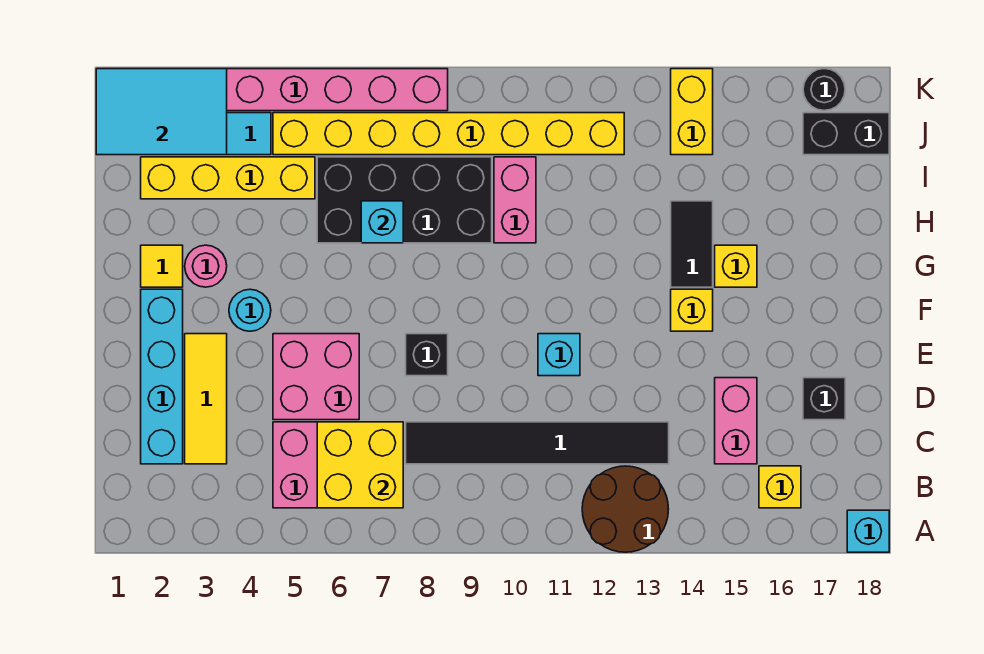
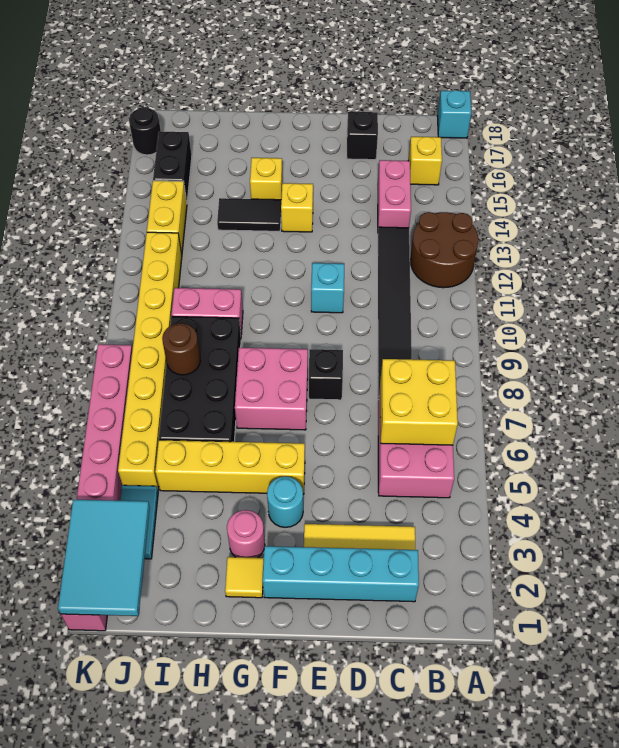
pink 1x2 brick [715,378,757,464] -> pink 1x2 brick turned to [378,160,411,228]
pink 2x2 brick [273,334,359,420] -> pink 2x2 brick moved to [235,348,308,430]
cyan 1x1 brick [361,201,403,243] -> none
yellow 1x4 brick [141,157,315,199] -> yellow 1x4 brick turned to [155,440,305,494]
none -> brown 1x1 round brick [162,323,201,375]
yellow 1x2 brick [671,69,713,155] -> yellow 1x2 brick turned to [147,181,187,254]
black 1x2 brick [803,113,889,155] -> black 1x2 brick moved to [153,131,192,202]

